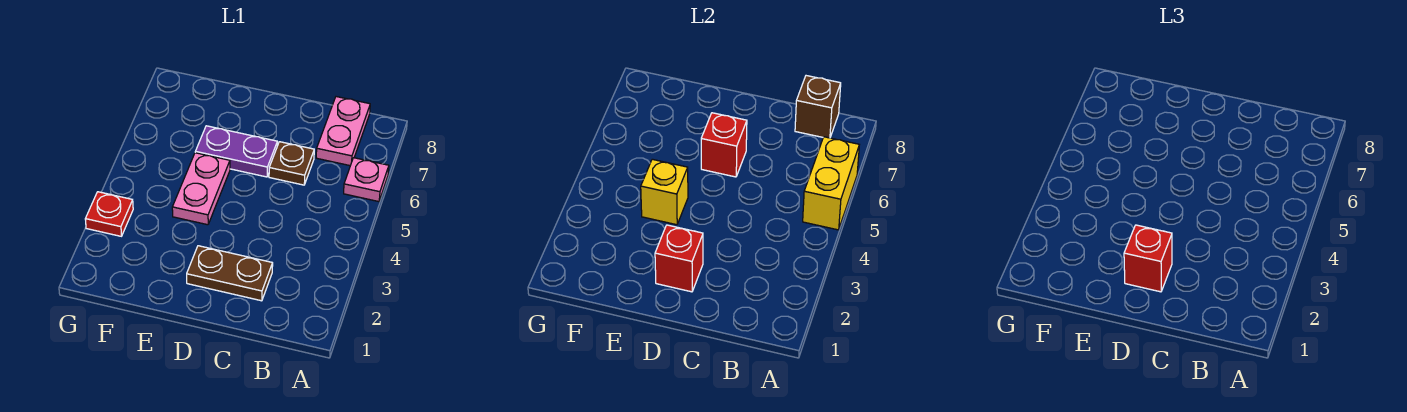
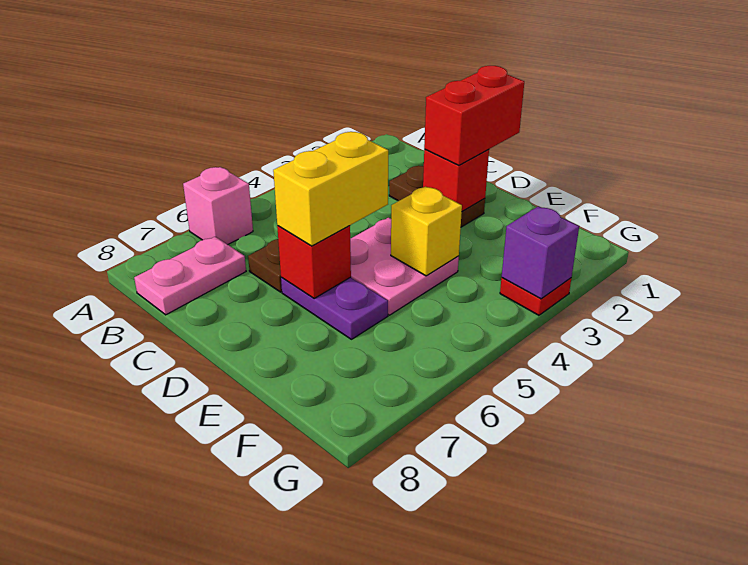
yellow 1x2 brick [803,137,859,230] -> yellow 1x2 brick moved to [273,132,388,246]
pink 1x1 plate [344,158,389,202] -> pink 1x1 brick [183,167,253,245]
brown 1x1 brick [795,76,841,138] -> none
red 1x1 brick [1124,225,1172,292] -> red 1x2 brick [424,66,524,165]
pink 1x2 plate [172,153,230,225] -> pink 2x2 plate [350,218,459,315]
none -> purple 1x1 brick [502,206,579,299]

